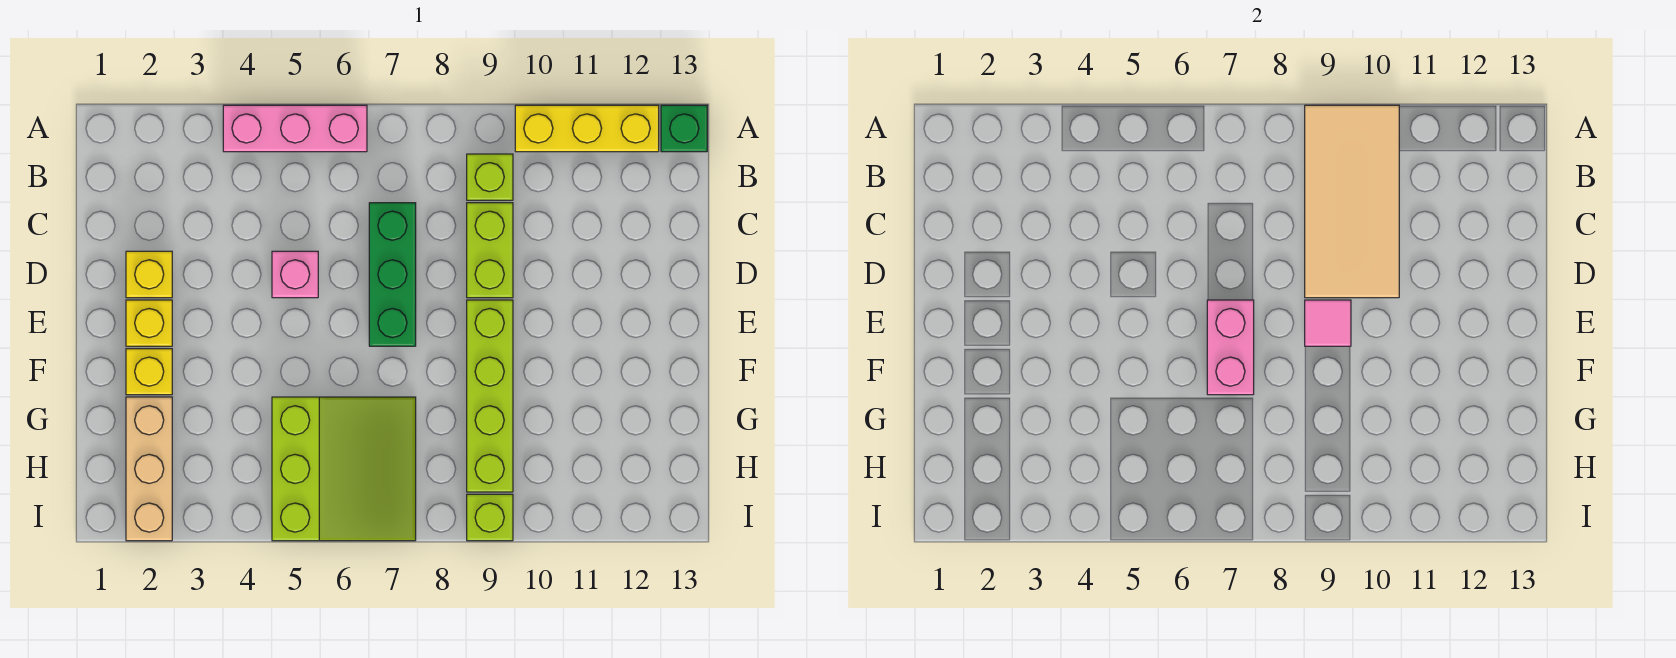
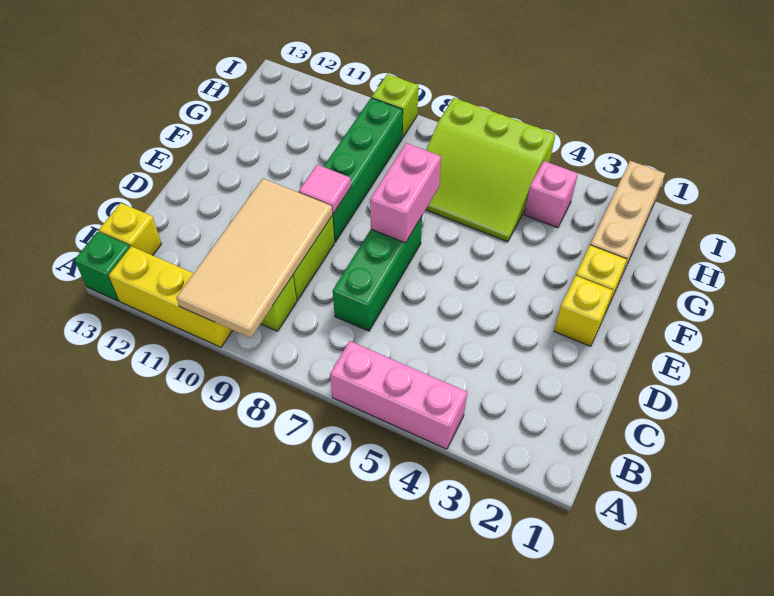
yellow 1x1 brick [126,251,172,298] -> yellow 1x1 brick moved to [99,203,161,255]
pink 1x1 brick [272,251,318,298] -> pink 1x1 brick moved to [524,161,578,228]
lime 1x4 brick [467,300,513,492] -> green 1x4 brick [324,98,403,242]
lime 3x3 slope [272,397,416,541] -> lime 3x3 slope turned to [426,98,556,242]

